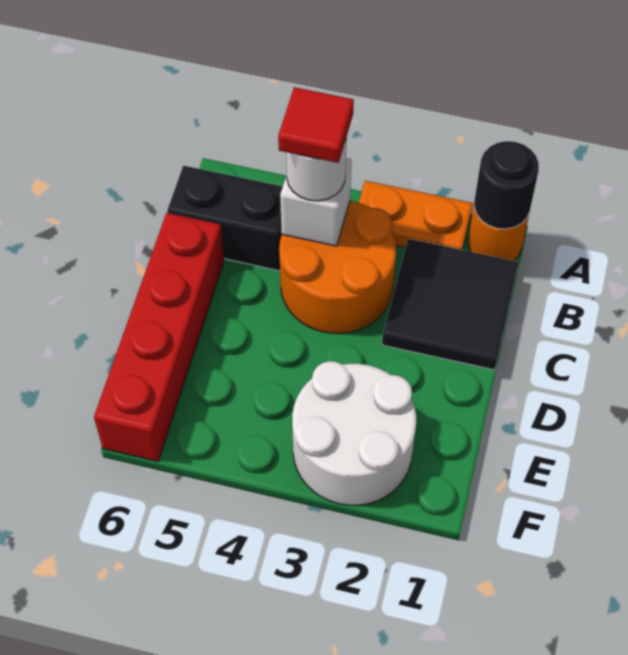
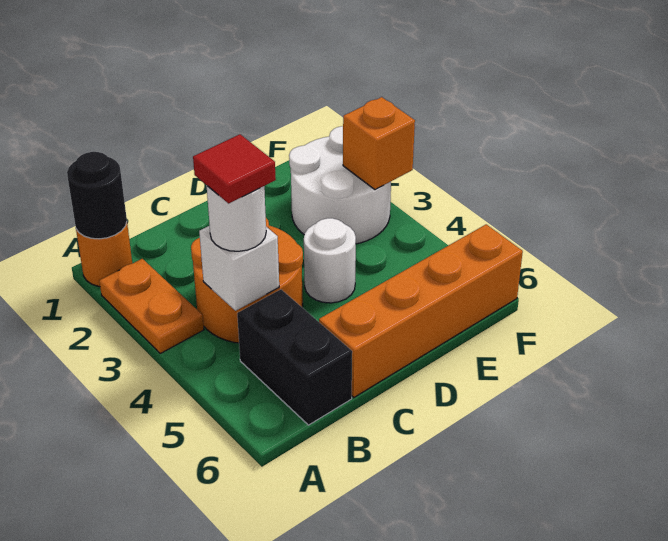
black 2x2 tile [382,239,519,370] -> none
red 1x4 brick [94,213,224,461] -> orange 1x4 brick [319,224,523,397]
none -> white 1x1 round brick [304,218,356,303]
none -> orange 1x1 brick [343,97,415,190]

